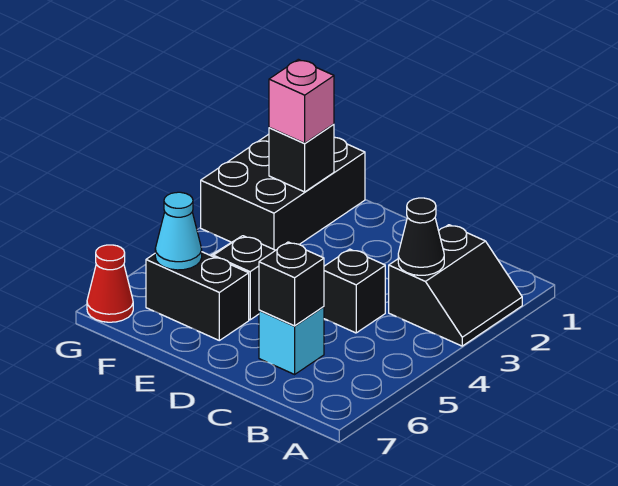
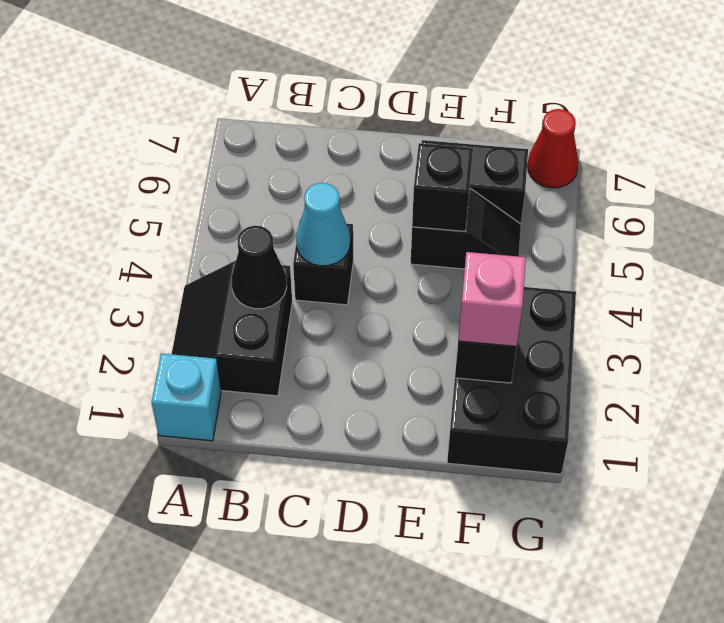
cyan 1x1 brick [259,307,324,374] -> cyan 1x1 brick moved to [152,353,221,441]
black 1x1 brick [259,242,324,326] -> black 1x1 brick moved to [412,143,473,231]
cyan 1x1 cone [155,192,202,270] -> cyan 1x1 cone moved to [296,183,350,266]

